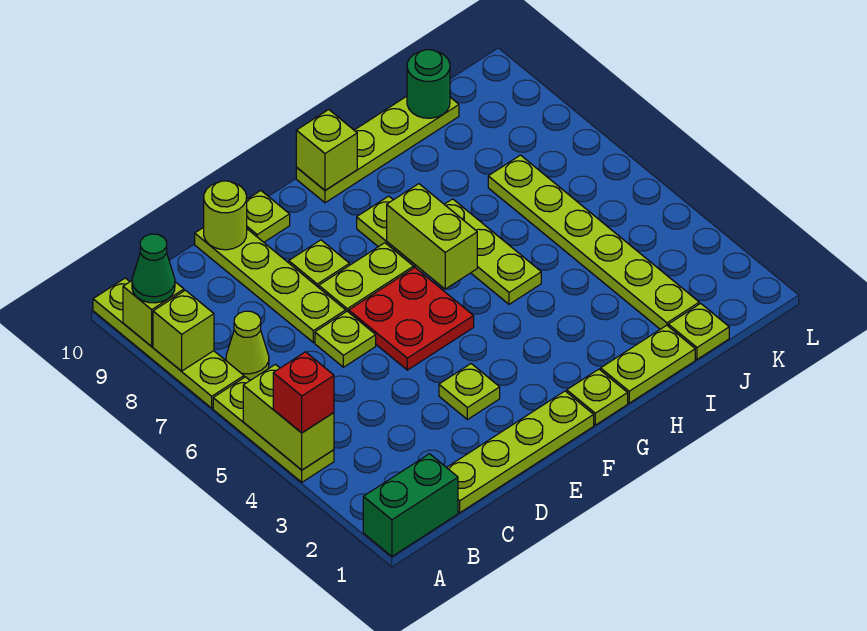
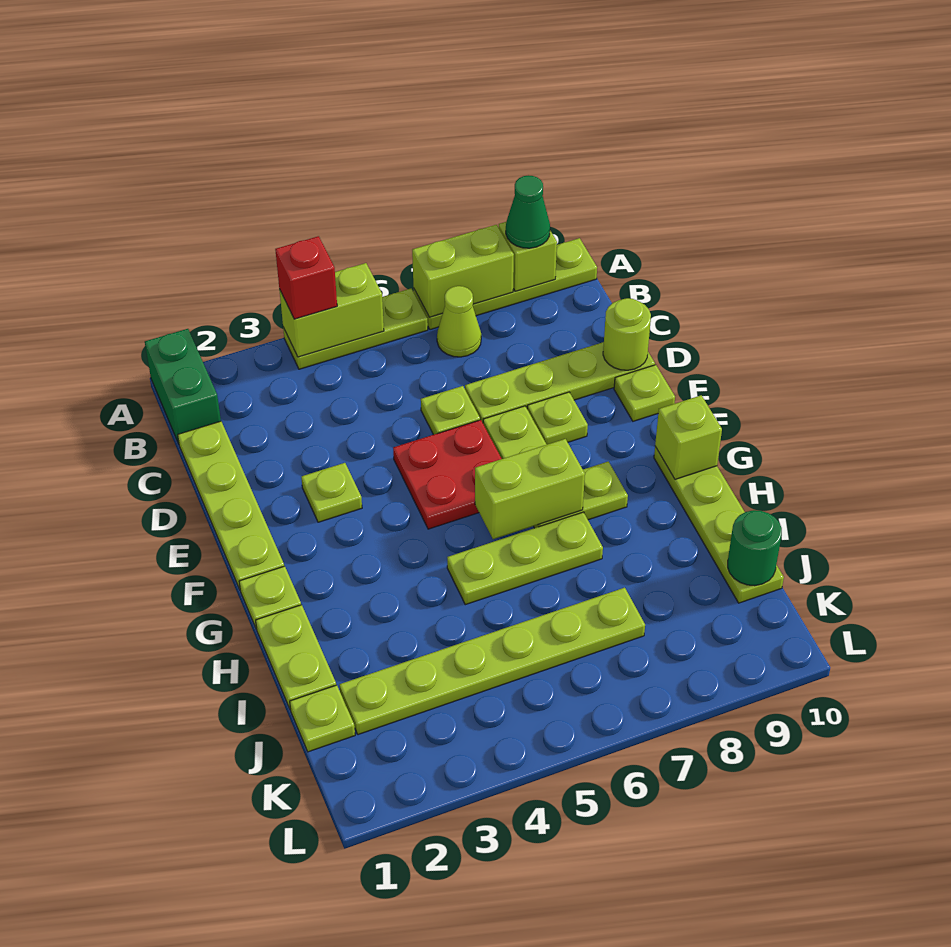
lime 1x1 brick [153,290,214,371] -> lime 1x2 brick [412,225,514,317]

